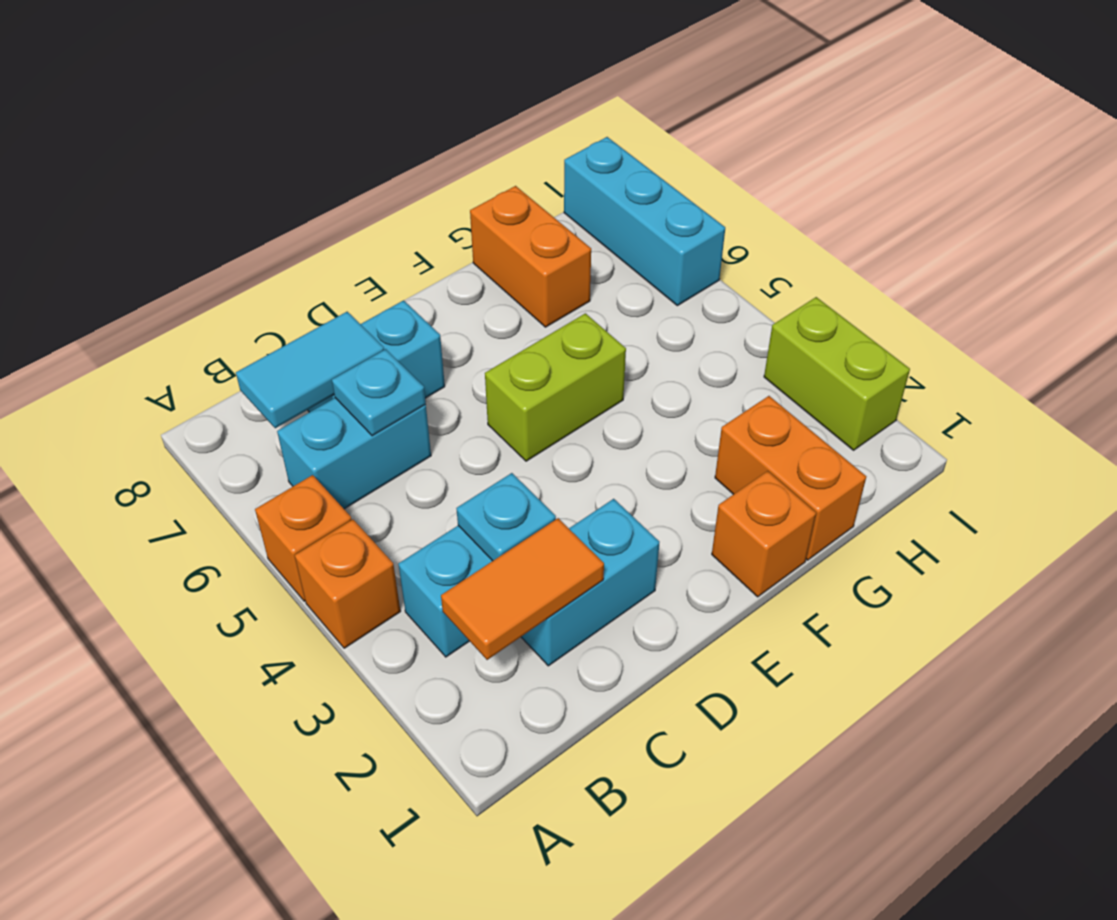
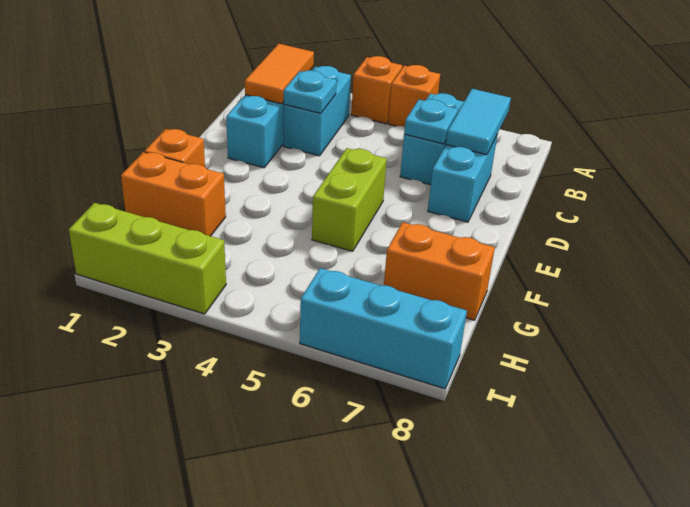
lime 1x2 brick [764,297,910,450] -> lime 1x3 brick [69,203,226,314]

